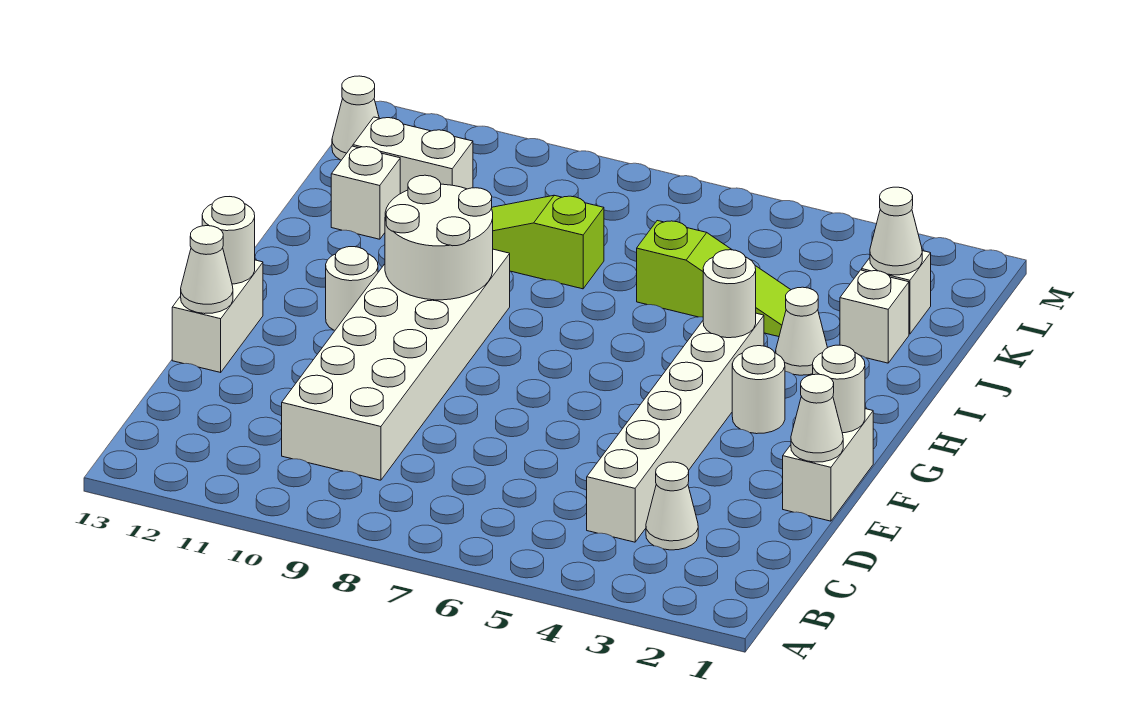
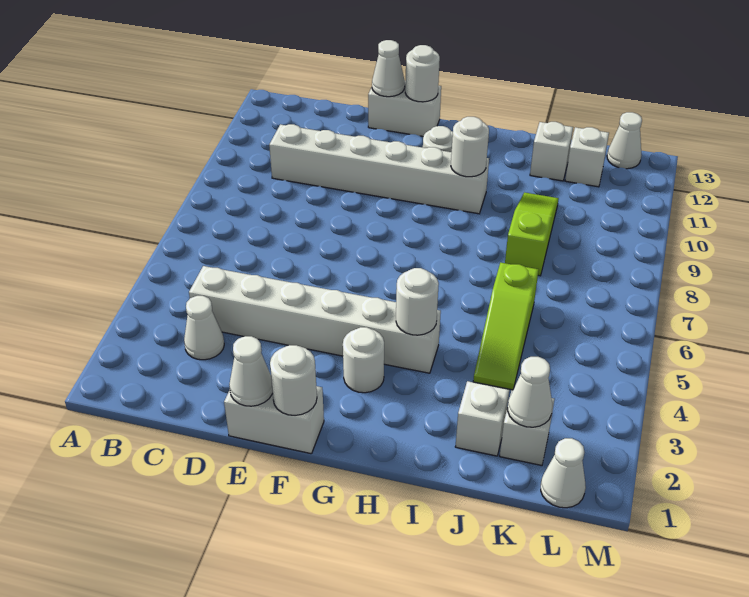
white 2x6 brick [282,249,510,480] -> white 1x6 brick [269,124,489,214]
white 2x2 round brick [385,175,493,300] -> white 1x1 round brick [451,117,489,177]
white 1x1 cone [776,287,828,375] -> white 1x1 cone moved to [541,438,586,508]
white 1x2 brick [353,117,473,194] -> white 1x1 brick [565,127,609,187]

